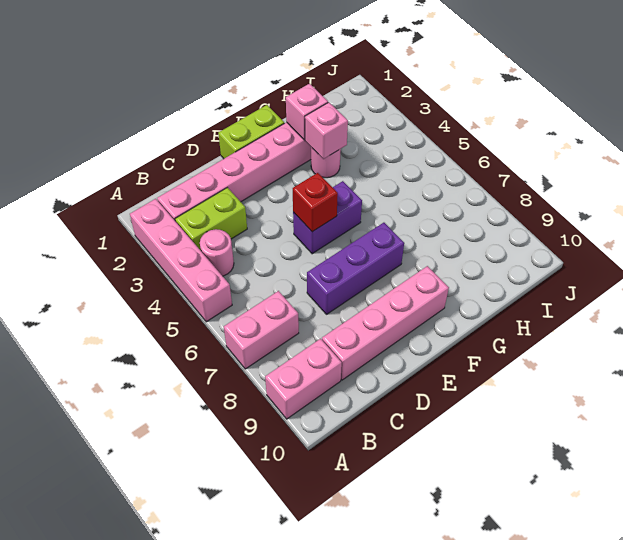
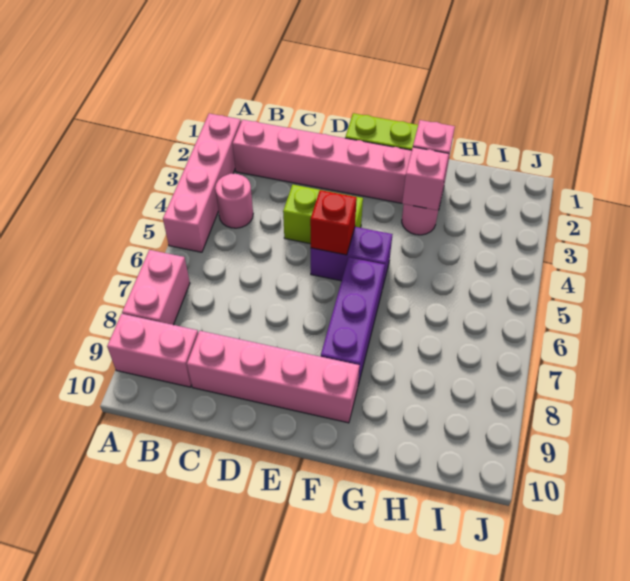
pink 1x2 brick [224,291,299,369] -> pink 1x2 brick turned to [122,250,190,325]
lime 1x2 brick [175,188,247,251] -> lime 1x2 brick moved to [283,185,363,244]
purple 1x3 brick [307,223,404,314] -> purple 1x3 brick turned to [321,257,385,385]

